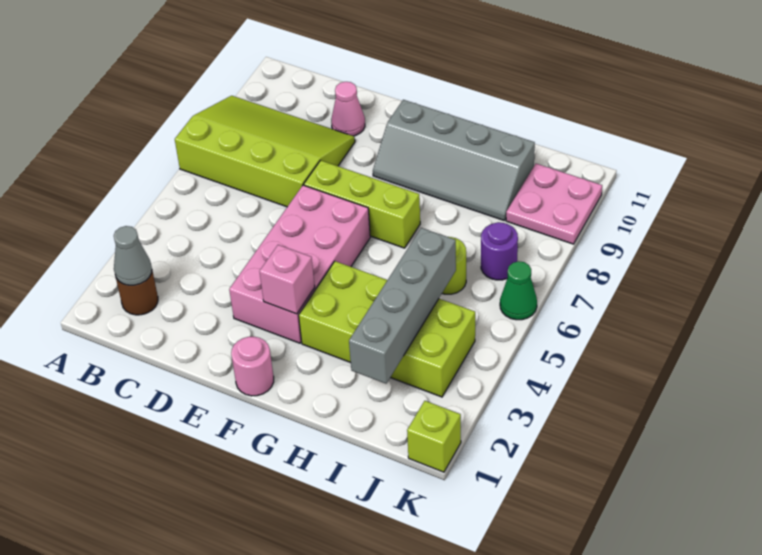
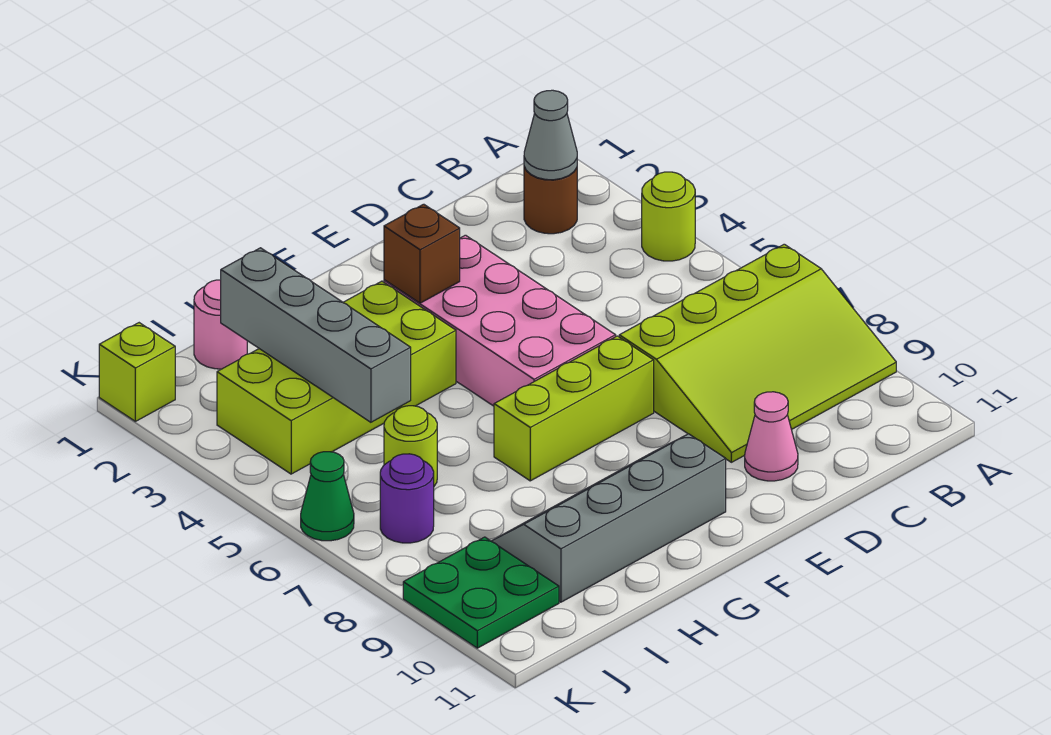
none -> lime 1x1 round brick [642,172,695,261]
pink 1x1 round brick [231,337,274,396] -> pink 1x1 round brick moved to [194,280,247,369]
pink 1x1 brick [259,245,315,314] -> brown 1x1 brick [384,204,460,303]
pink 2x2 plate [506,164,602,244] -> green 2x2 plate [403,537,559,648]

